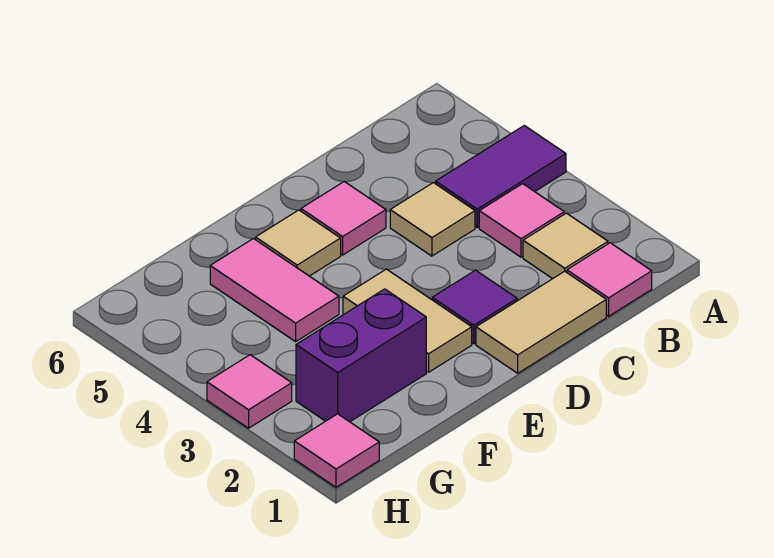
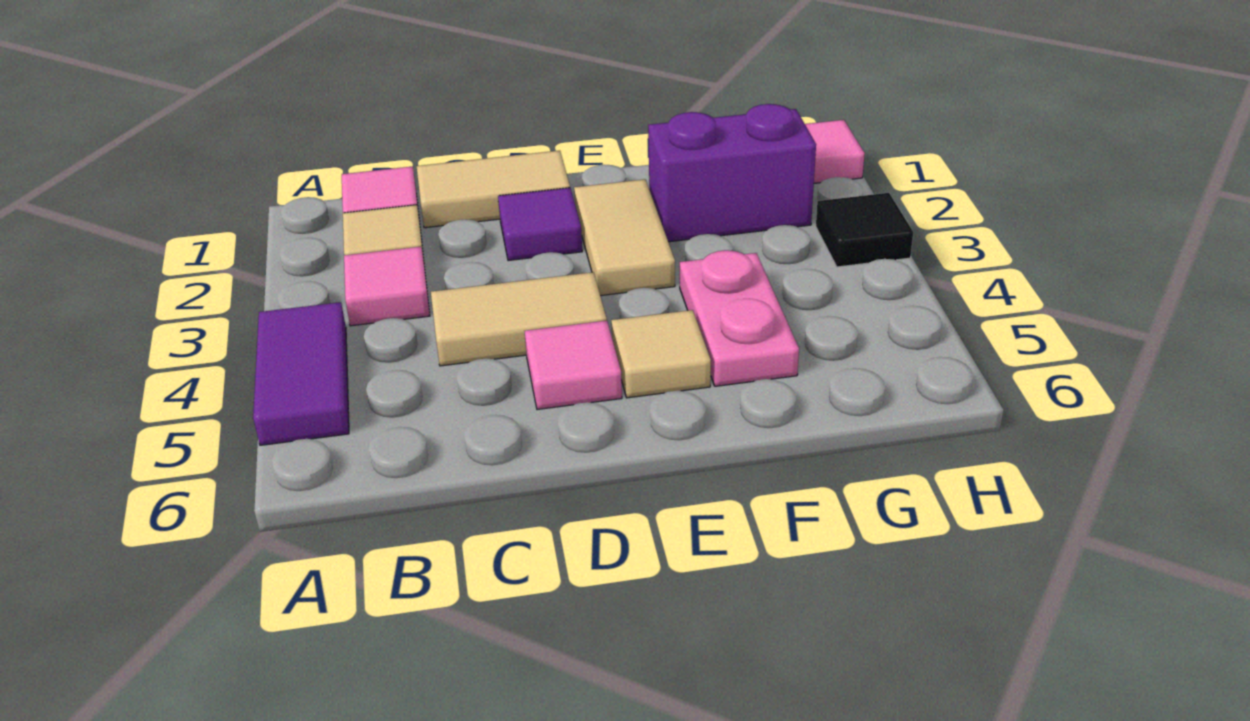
purple 1x2 tile [436,126,566,227] -> purple 1x2 tile turned to [253,302,349,445]
tan 1x1 tile [390,183,475,256] -> tan 1x2 tile [431,272,607,366]
pink 1x2 tile [210,239,339,342] -> pink 1x2 plate [680,250,799,386]
pink 1x1 tile [207,355,292,428] -> black 1x1 tile [816,193,913,267]

